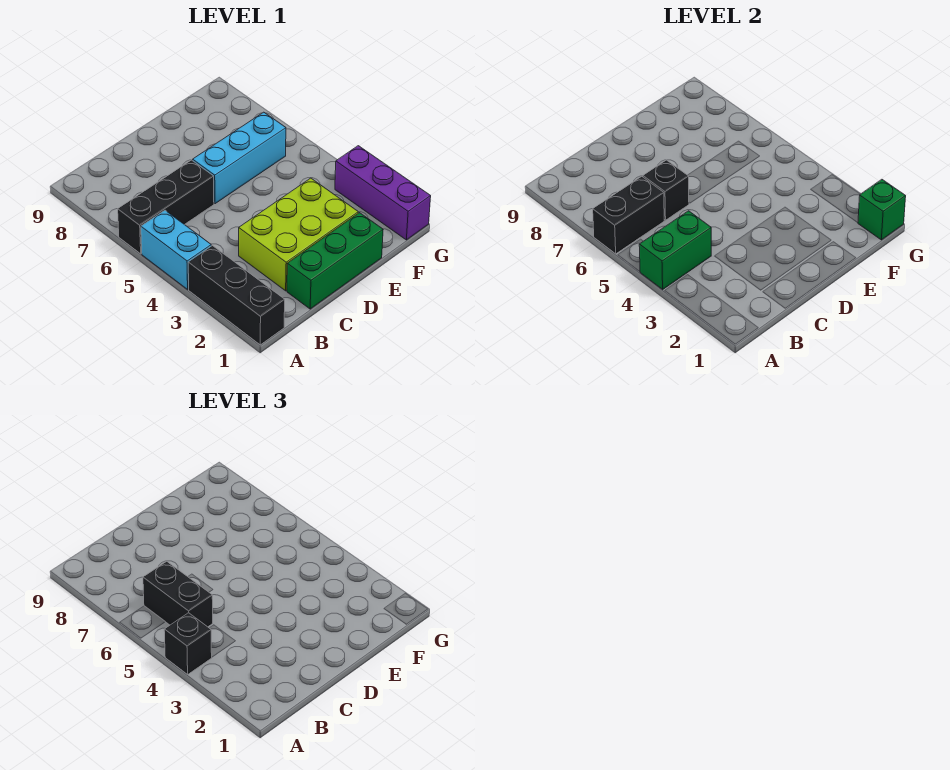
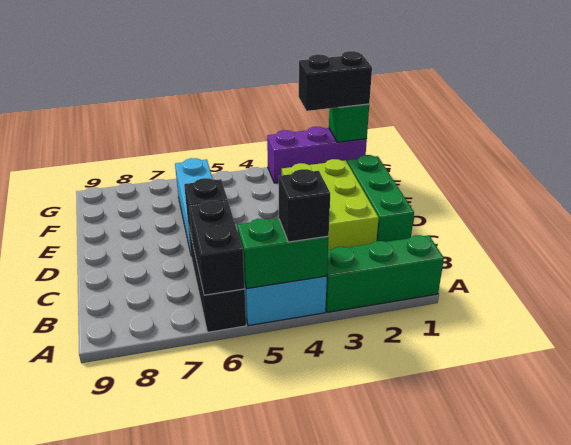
black 1x3 brick [188,246,285,345] -> green 1x3 brick [325,235,444,312]
green 1x2 brick [639,211,711,289] -> green 1x2 brick turned to [237,219,329,288]
black 1x2 brick [143,561,213,627] -> black 1x2 brick moved to [299,51,372,111]

